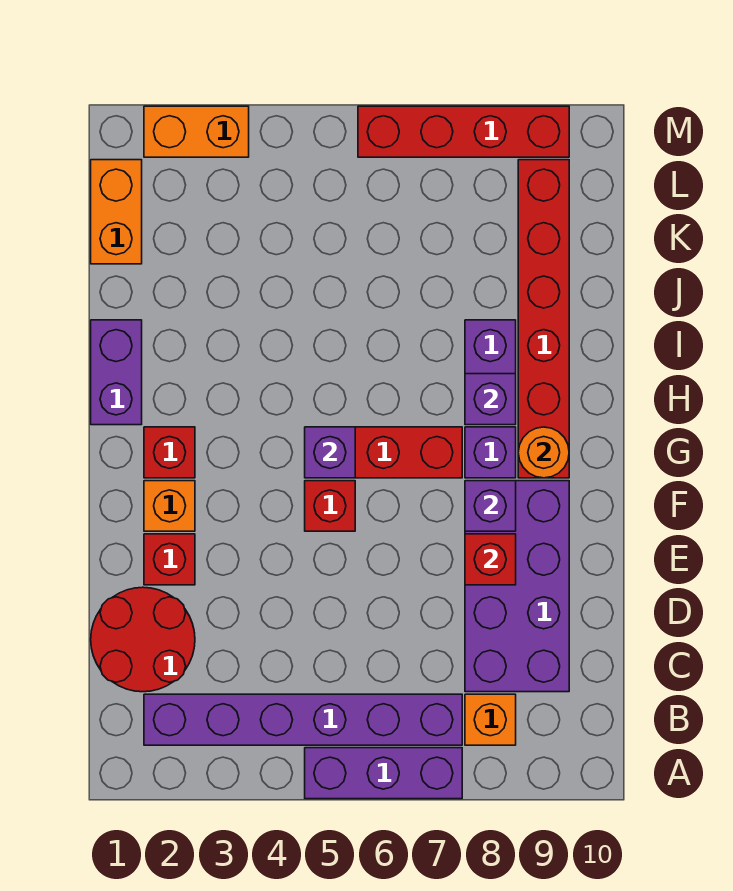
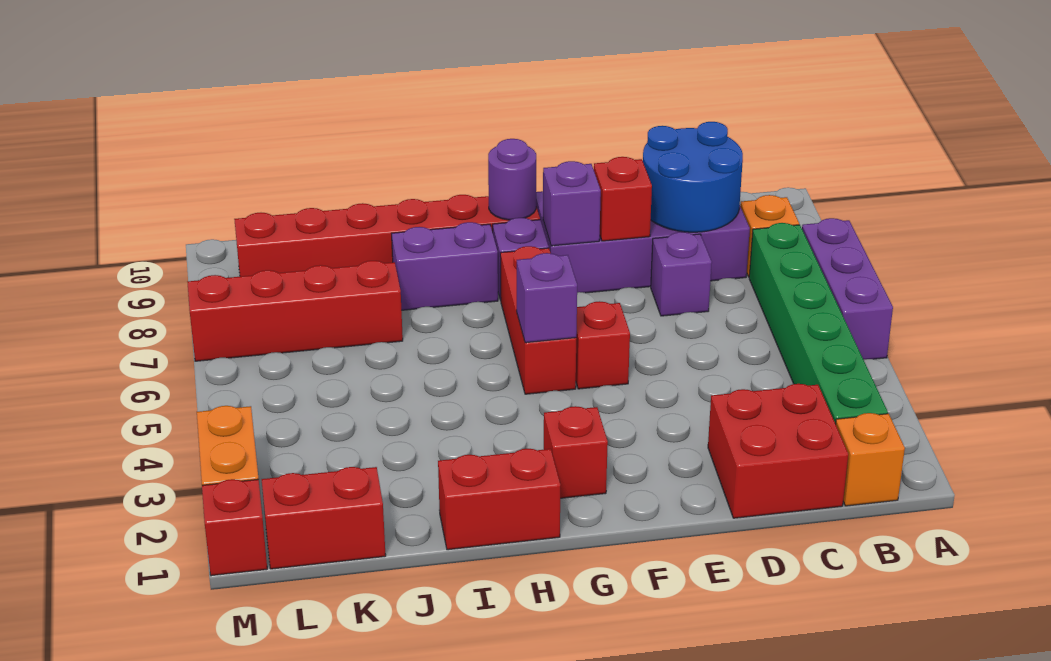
purple 1x6 brick [144,694,462,745] -> green 1x6 brick [749,223,888,424]
red 2x2 round brick [91,587,195,692] -> red 2x2 brick [708,384,848,518]
none -> blue 2x2 round brick [643,122,743,232]
red 1x1 brick [144,534,195,585] -> red 1x1 brick moved to [202,479,267,576]
orange 1x1 brick [144,481,195,531] -> orange 1x1 brick moved to [836,413,905,506]
orange 1x1 round brick [518,427,569,478] -> purple 1x1 round brick [488,139,536,220]
purple 1x2 brick [91,320,142,425] -> red 1x2 brick [438,449,561,550]
purple 1x1 brick [465,374,516,425] -> purple 1x1 brick moved to [651,232,712,316]
orange 1x2 brick [91,160,142,264] -> red 1x2 brick [262,467,386,569]
red 1x4 brick [358,106,569,157] -> red 1x4 brick turned to [188,261,403,361]

